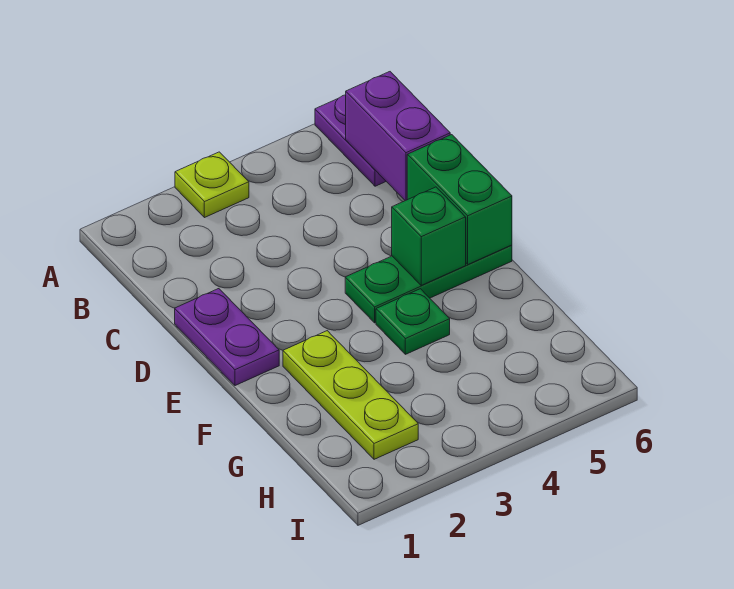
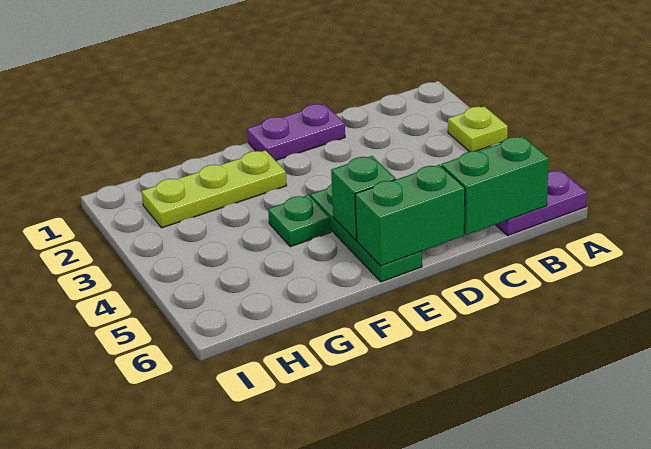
purple 1x2 brick [346,72,450,201] -> green 1x2 brick [442,136,549,235]

